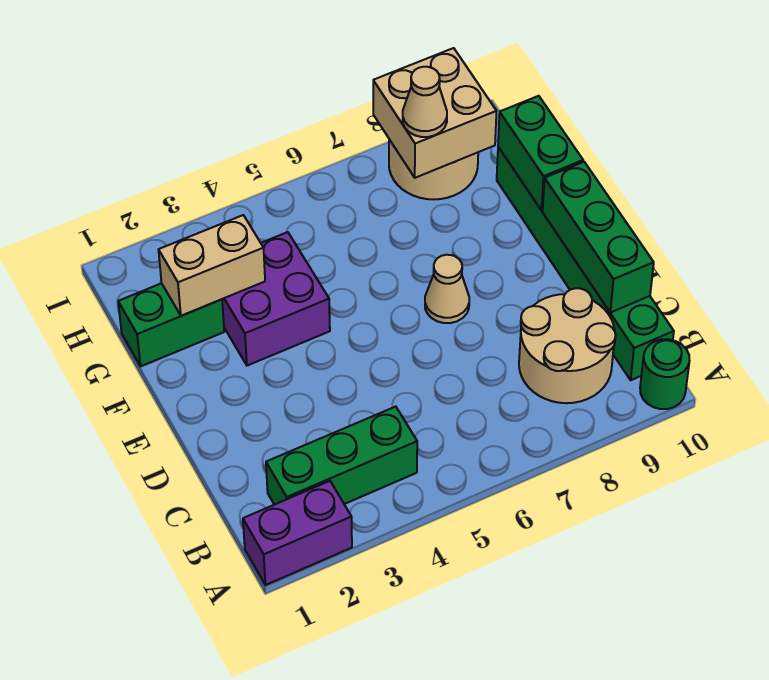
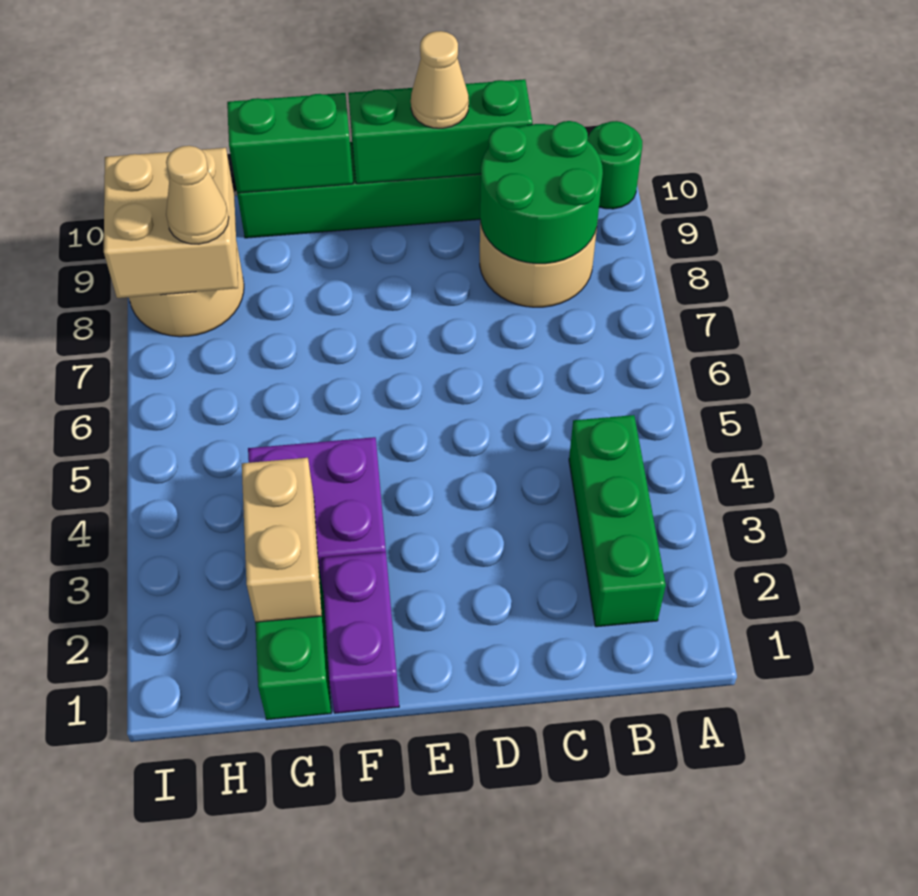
purple 1x2 brick [243,481,352,585] -> purple 1x2 brick moved to [321,552,399,713]
none -> green 2x2 round brick [480,121,603,264]
tan 1x1 cone [425,255,469,323] -> tan 1x1 cone moved to [411,31,469,128]

